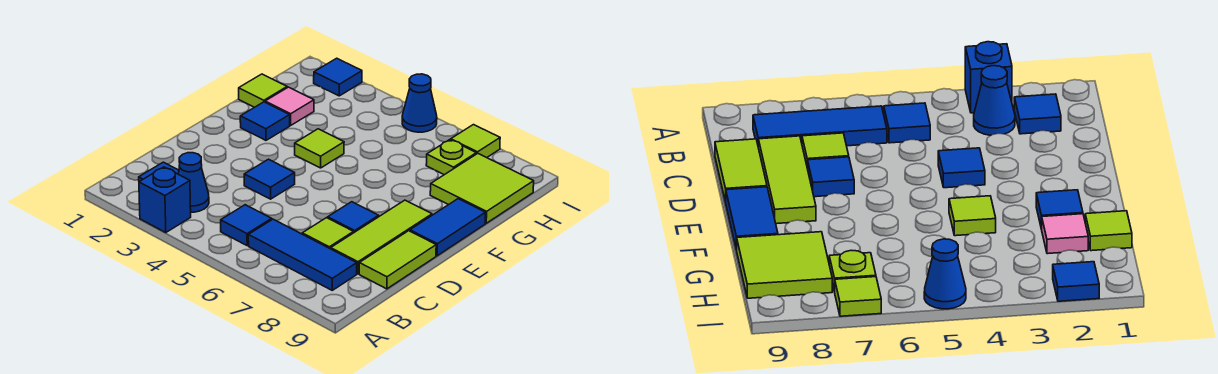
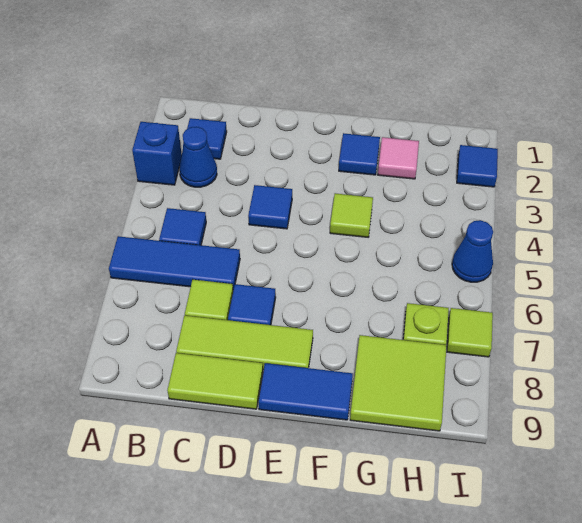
blue 1x3 tile [248,219,357,290] -> blue 1x3 tile turned to [109,236,240,290]
lime 1x1 tile [239,74,287,107] -> none

